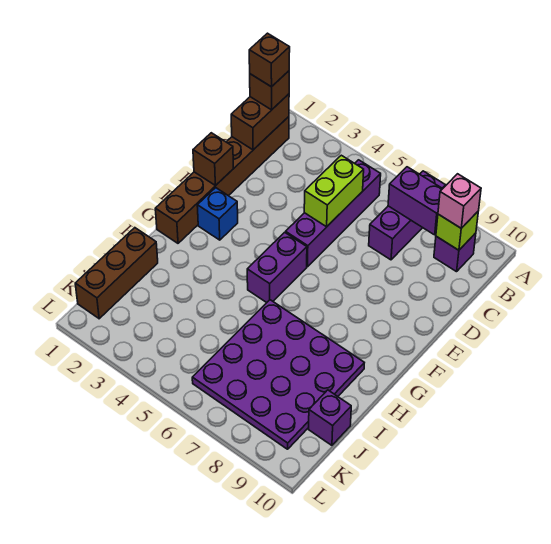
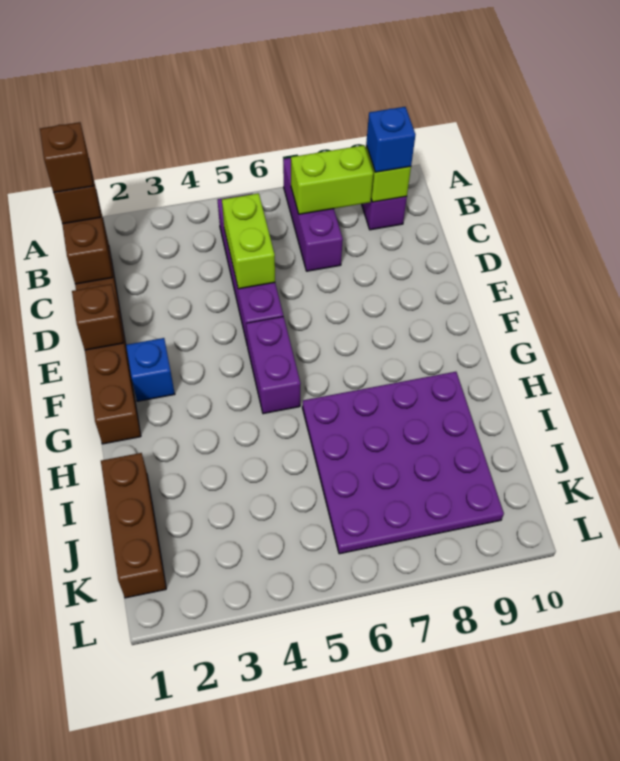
purple 1x2 brick [388,167,442,235] -> lime 1x2 brick [291,145,373,214]
pink 1x1 brick [438,174,481,228] -> blue 1x1 brick [366,107,415,172]
purple 1x1 brick [309,390,351,445] -> none

